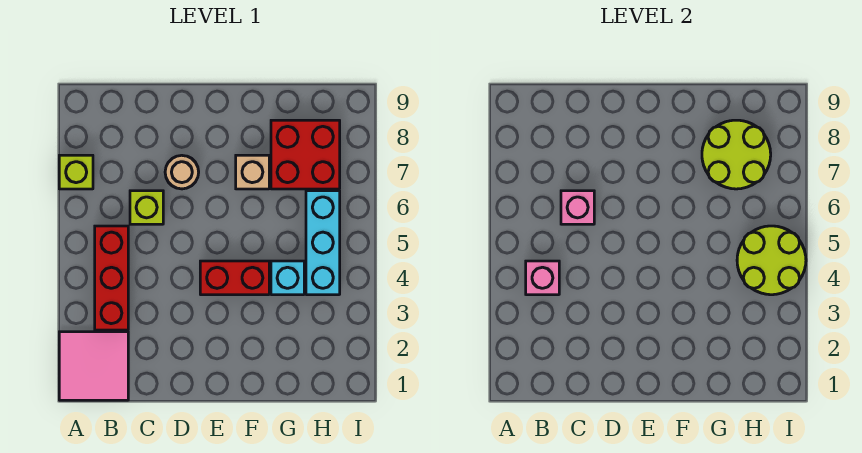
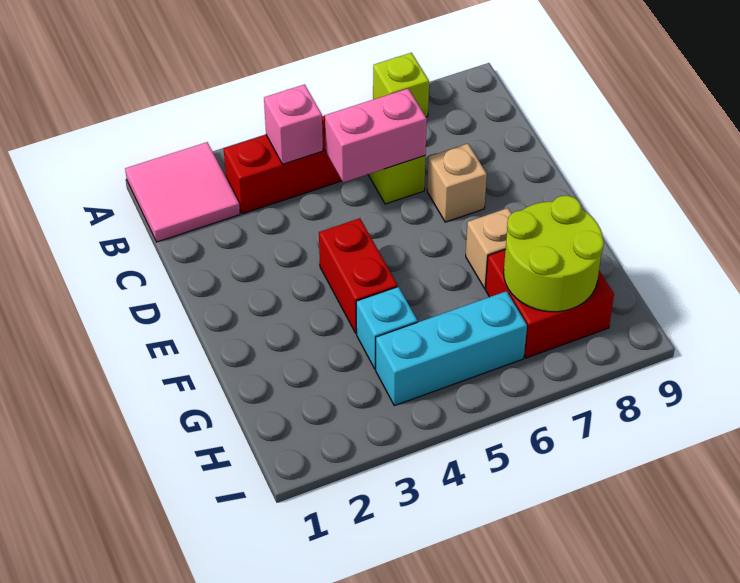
pink 1x1 brick [561,191,594,224] -> pink 1x2 brick [325,89,427,182]
tan 1x1 round brick [165,155,199,189] -> tan 1x1 brick [427,144,487,222]
lime 2x2 round brick [737,226,806,295] -> none

